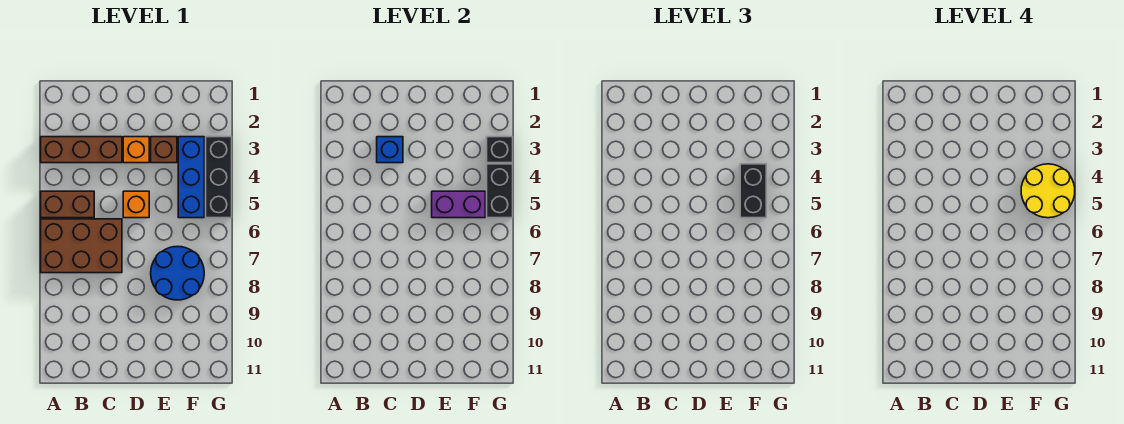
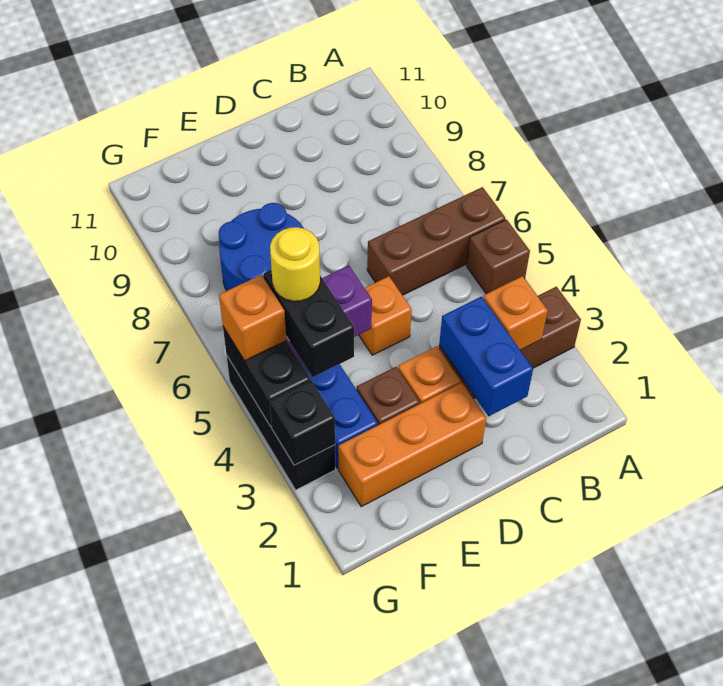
brown 1x2 brick [41,191,94,218] -> brown 1x1 brick [466,219,530,294]
brown 2x3 brick [41,219,122,273] -> brown 1x3 brick [367,187,505,295]
none -> orange 1x1 brick [483,276,548,350]
blue 1x1 brick [377,137,403,163] -> blue 1x2 brick [439,296,533,416]
none -> orange 1x3 brick [338,383,486,507]
yellow 2x2 round brick [1021,164,1075,218] -> yellow 1x1 round brick [270,227,320,301]
none -> orange 1x1 brick [219,275,286,361]

